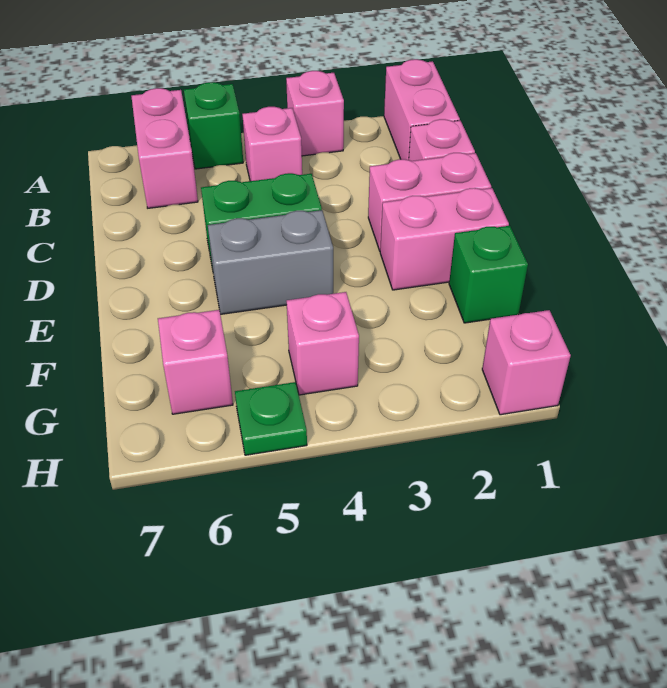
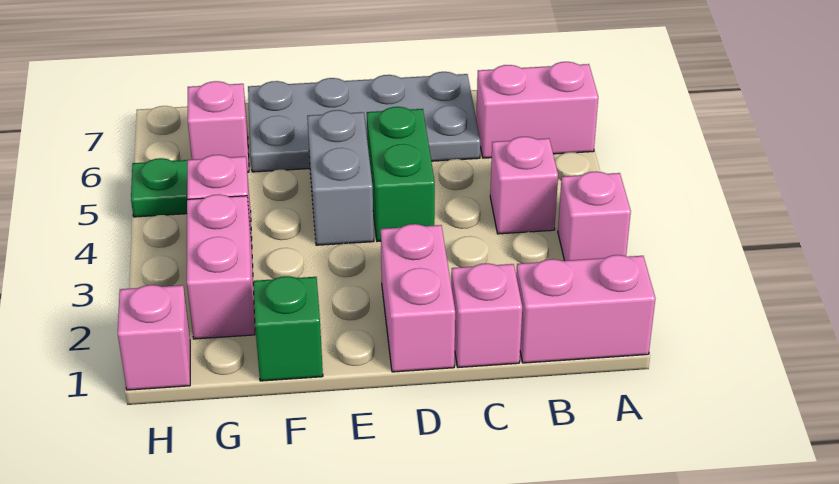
green 1x1 brick [184,82,243,169] -> none
none -> grey 2x4 plate [248,72,480,172]
pink 1x2 brick [380,188,509,290] -> pink 1x2 brick moved to [187,194,255,339]

